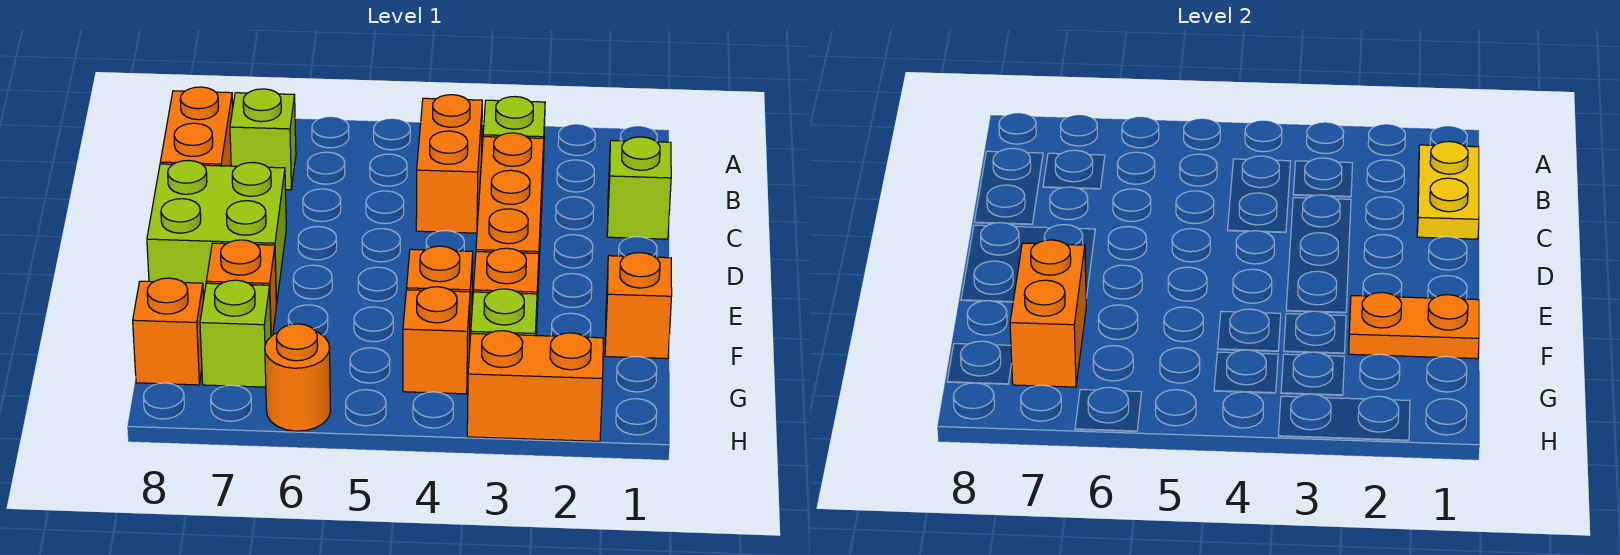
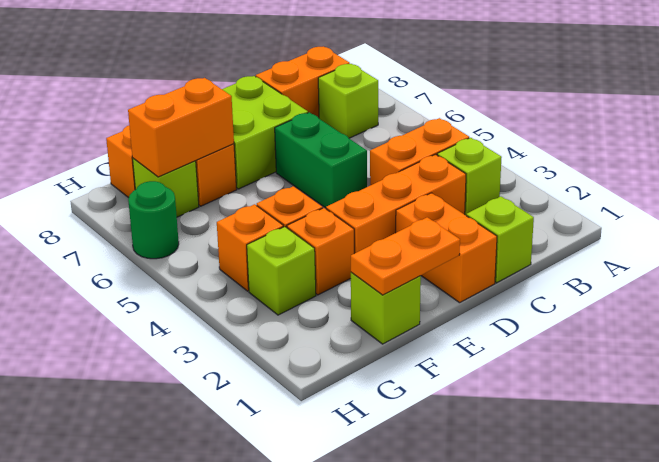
yellow 1x2 plate [1417,141,1479,239] -> none
none -> green 1x2 brick [275,112,367,208]
orange 1x1 brick [605,253,672,359] -> lime 1x1 brick [351,272,421,344]
orange 1x2 plate [1349,293,1479,359] -> orange 1x2 plate turned to [351,217,460,295]
orange 1x2 brick [467,331,603,441] -> orange 1x2 brick moved to [396,193,497,303]
orange 1x1 round brick [265,324,331,431] -> green 1x1 round brick [128,181,179,259]

